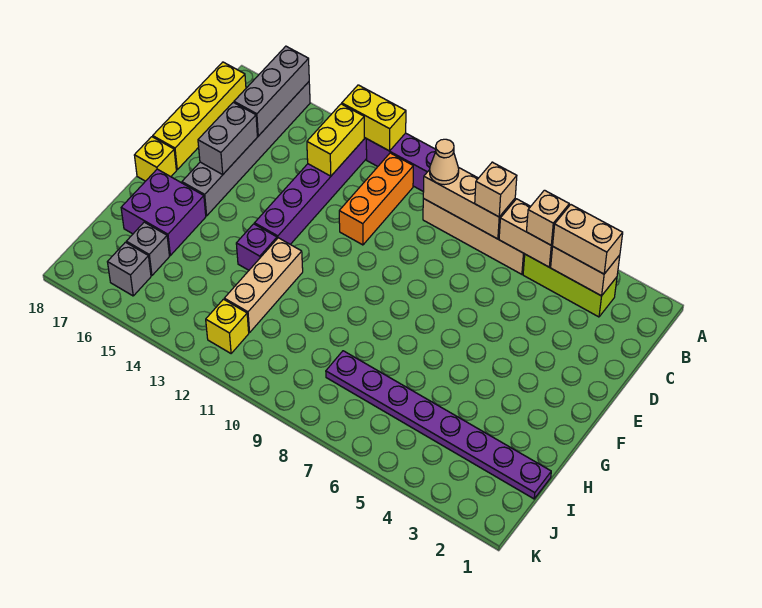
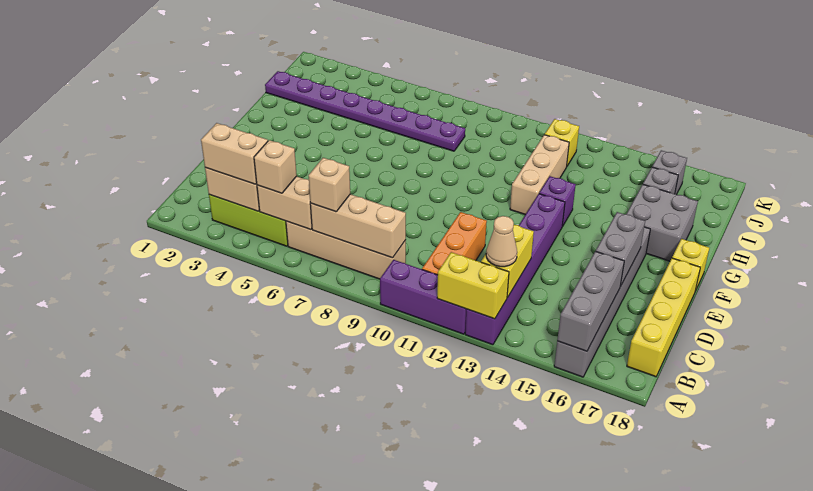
tan 1x1 cone [430,139,459,185] -> tan 1x1 cone moved to [486,216,517,267]
purple 2x2 brick [121,169,206,255] -> grey 2x2 brick [627,184,698,261]

